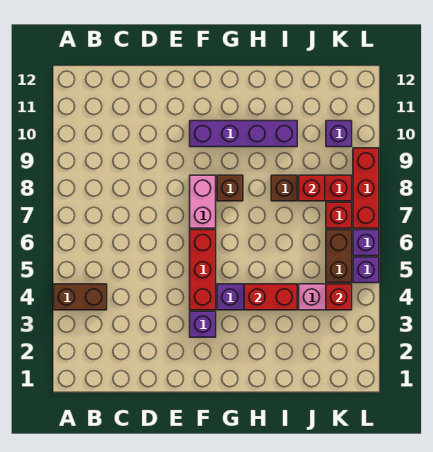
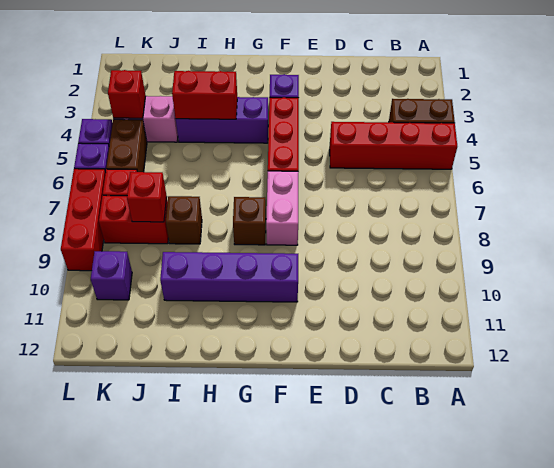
none -> red 1x4 brick [330,122,457,169]

